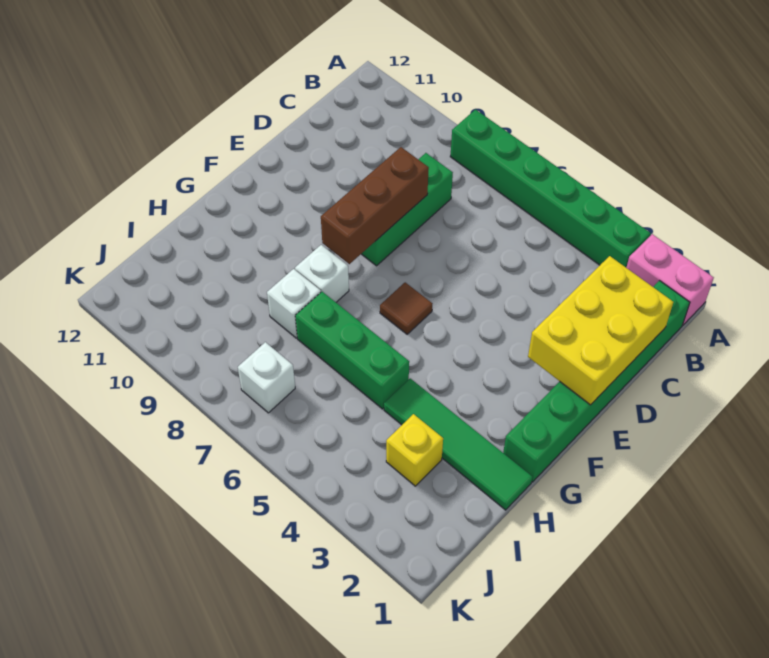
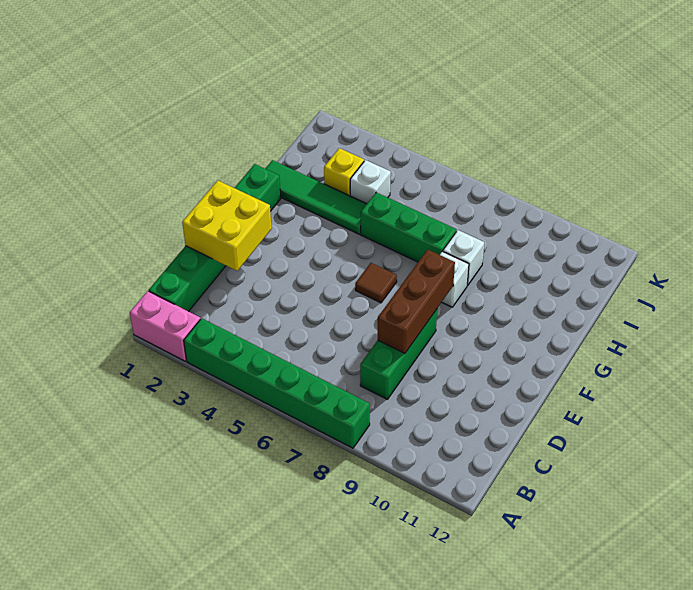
yellow 2x3 brick [528,256,673,405] -> yellow 2x2 brick [182,180,272,271]
white 1x1 brick [238,342,295,413] -> white 1x1 brick moved to [350,160,391,204]

